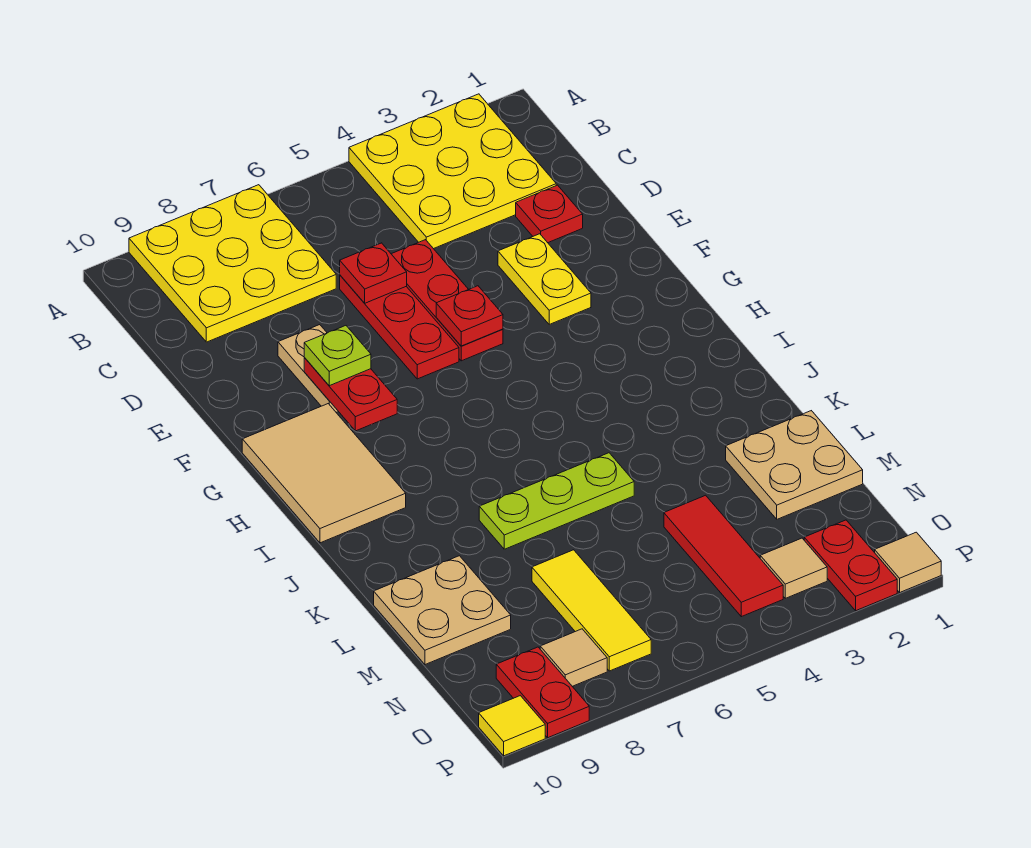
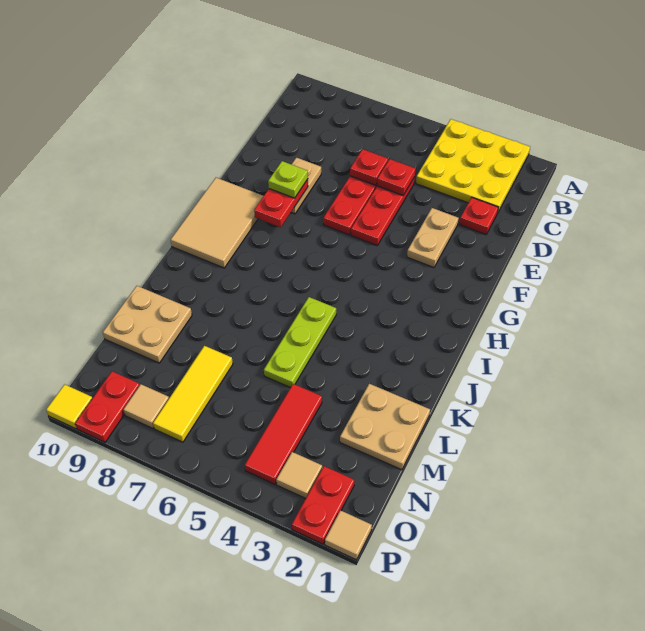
yellow 3x3 plate [129,185,336,342] -> none
yellow 1x2 plate [498,234,591,324] -> tan 1x2 plate [407,208,459,268]
red 1x1 plate [436,286,503,346] -> red 1x1 plate moved to [377,159,416,195]
lime 1x3 plate [479,453,634,549] -> lime 1x3 plate turned to [264,297,336,388]

